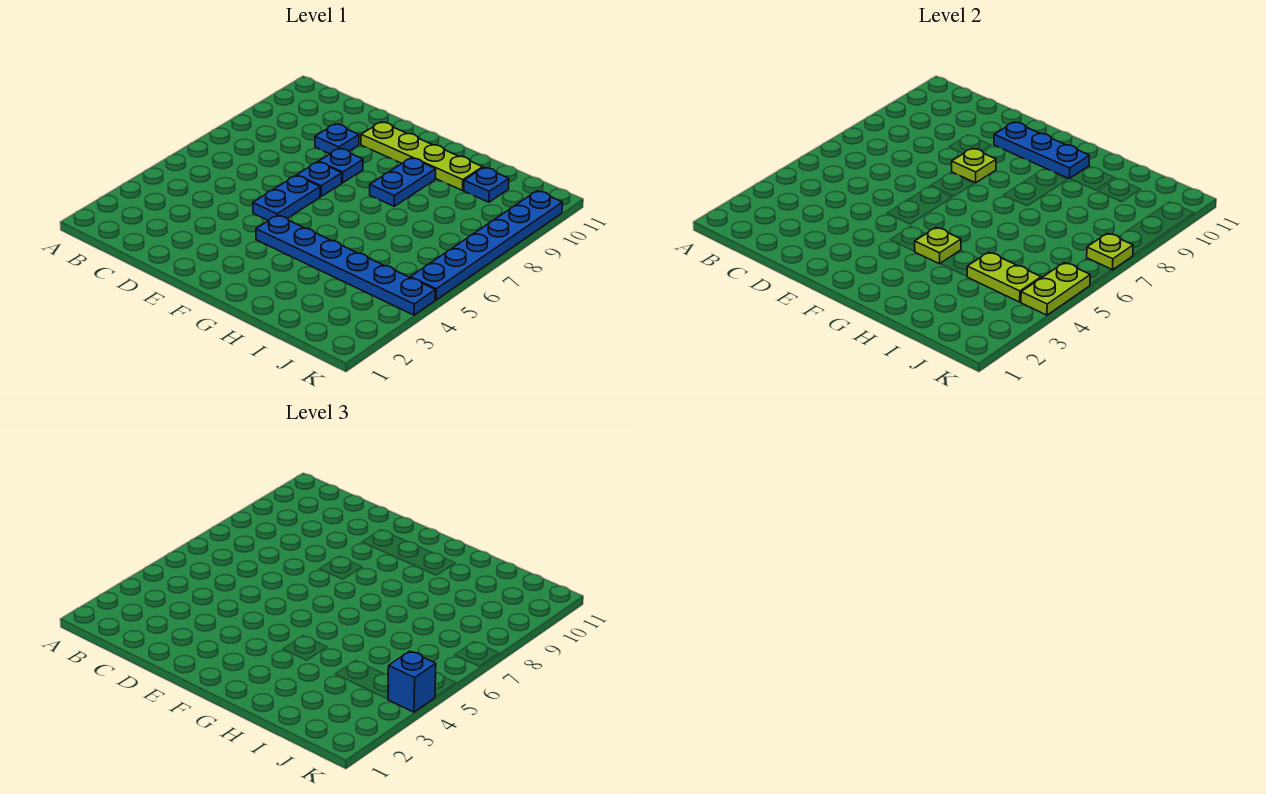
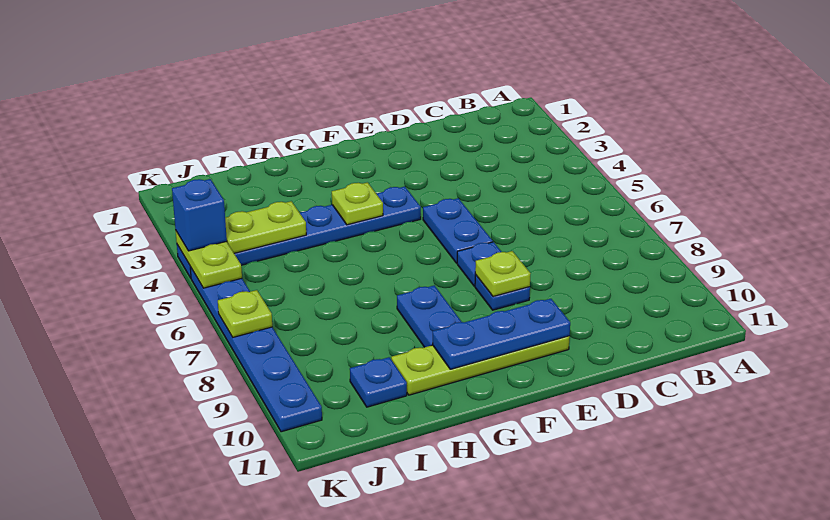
blue 1x1 plate [315,124,359,154] -> none

